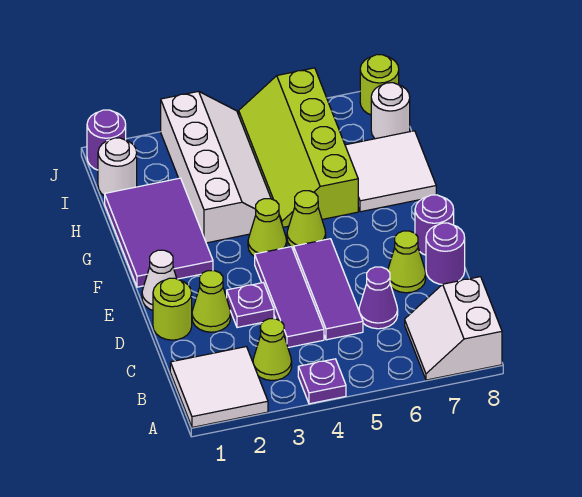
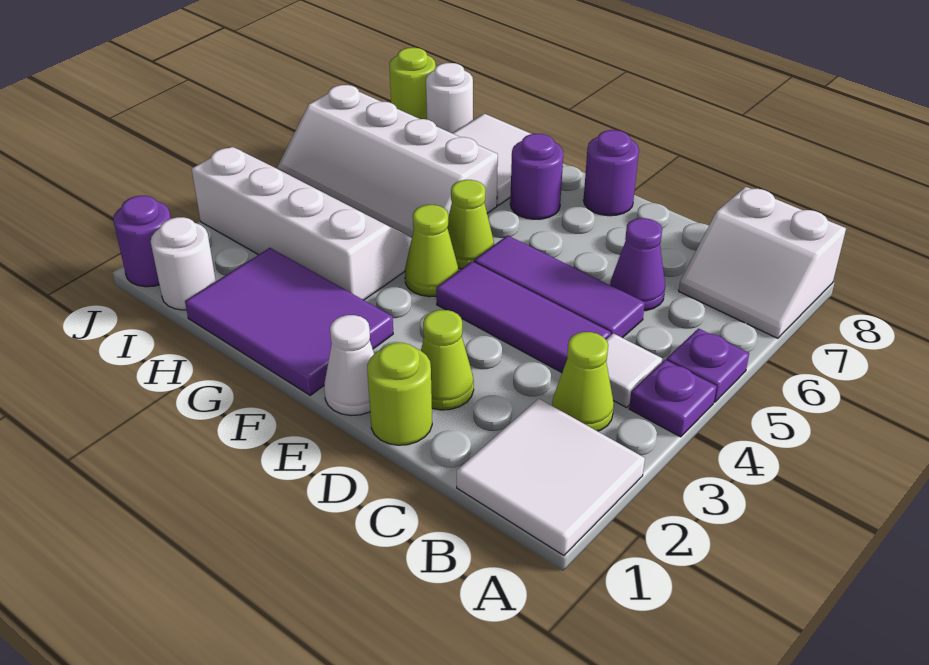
none -> white 1x1 tile [606,333,662,408]
purple 1x1 plate [227,283,274,328] -> purple 1x1 plate moved to [666,329,749,402]
lime 1x1 cone [388,231,426,293] -> none
purple 1x1 round brick [426,223,465,285] -> purple 1x1 round brick moved to [510,134,563,219]
lime 2x4 slope [239,68,358,227] -> white 2x4 slope [277,85,498,238]

